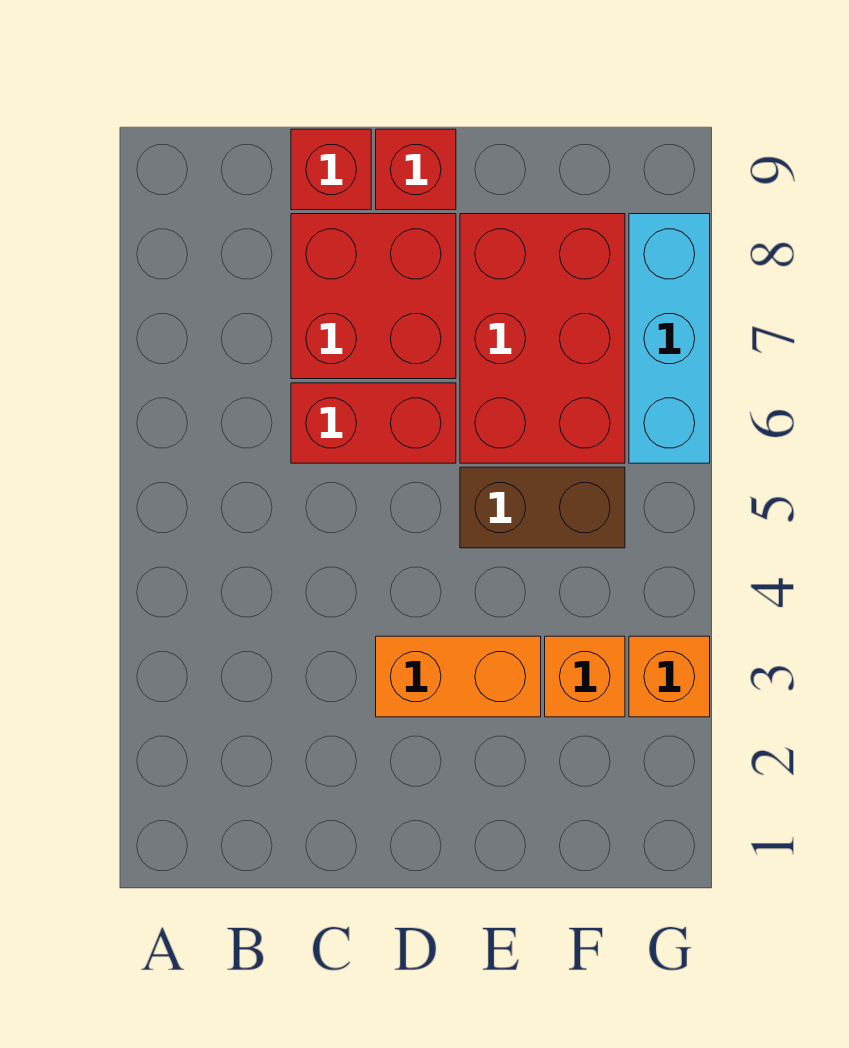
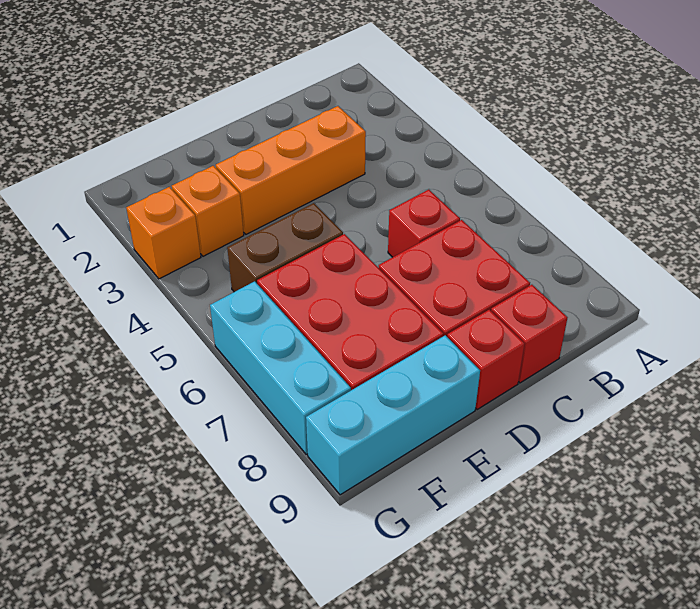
red 1x2 brick [291,383,456,463] -> red 1x1 brick [388,190,460,257]
orange 1x2 brick [376,636,541,717] -> orange 1x3 brick [216,106,366,234]
none -> cyan 1x3 brick [306,335,480,495]

